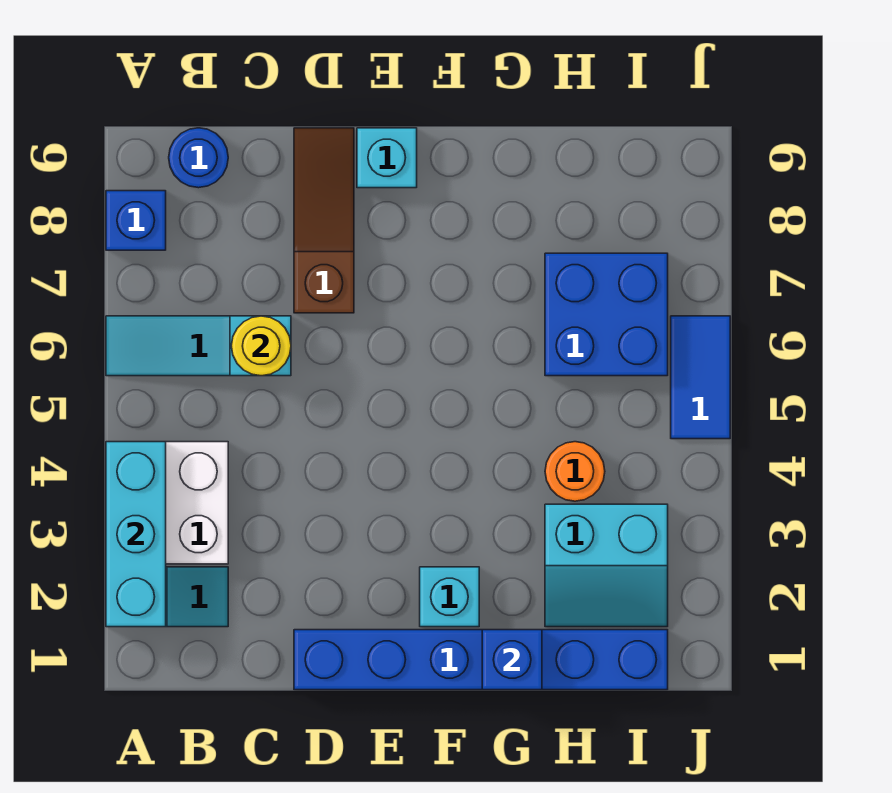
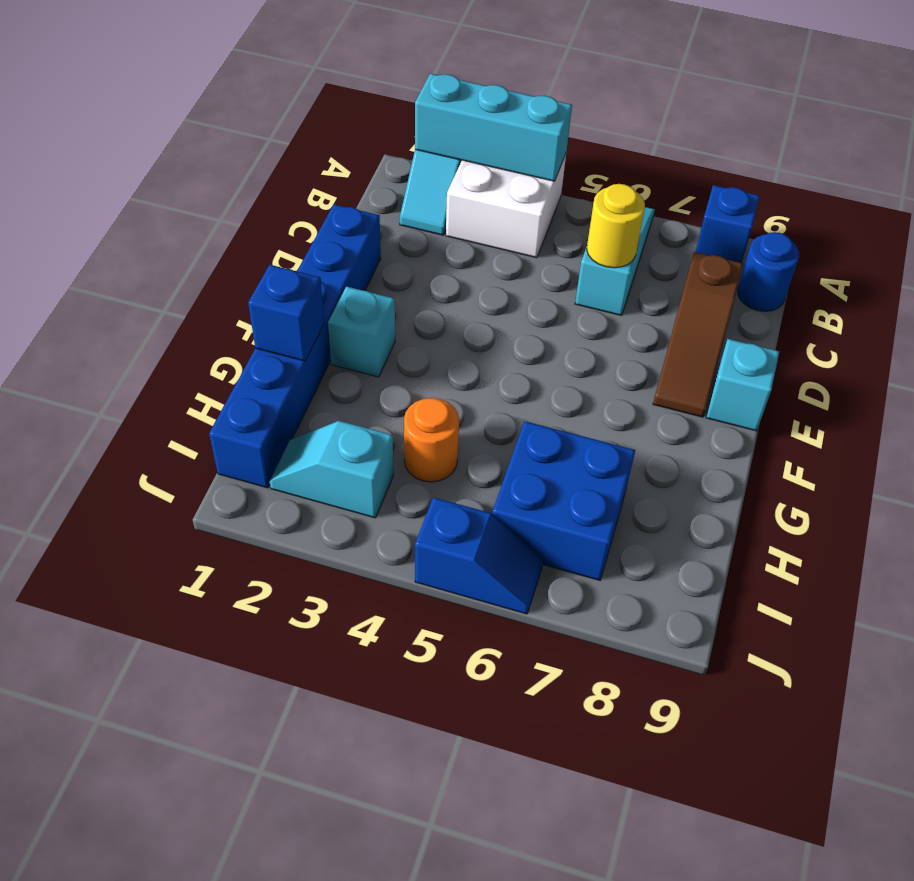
brown 1x3 slope [294,128,354,313] -> brown 1x3 slope turned to [653,252,743,417]
cyan 2x2 slope [545,504,668,627] -> cyan 1x2 slope [270,421,394,518]
blue 1x2 tile [671,316,730,439] -> blue 1x2 slope [415,497,543,614]

